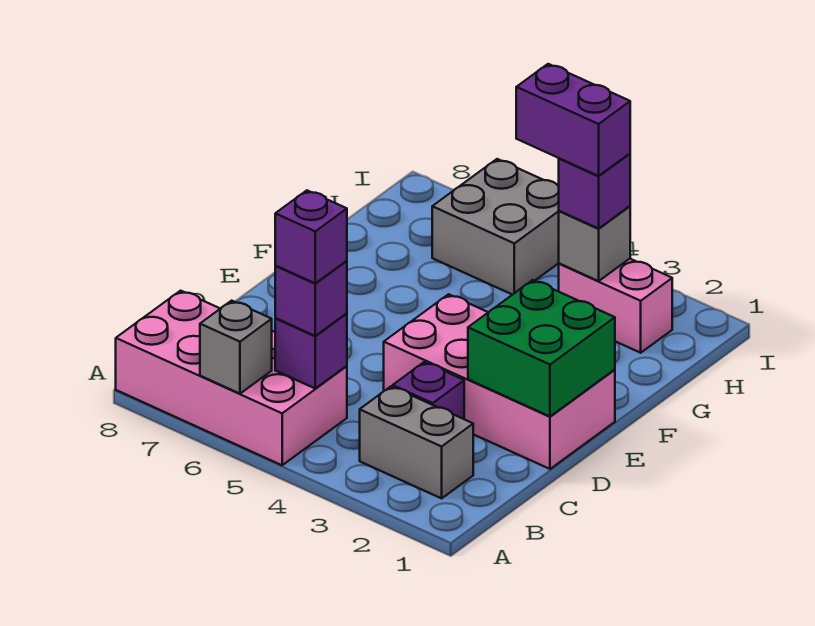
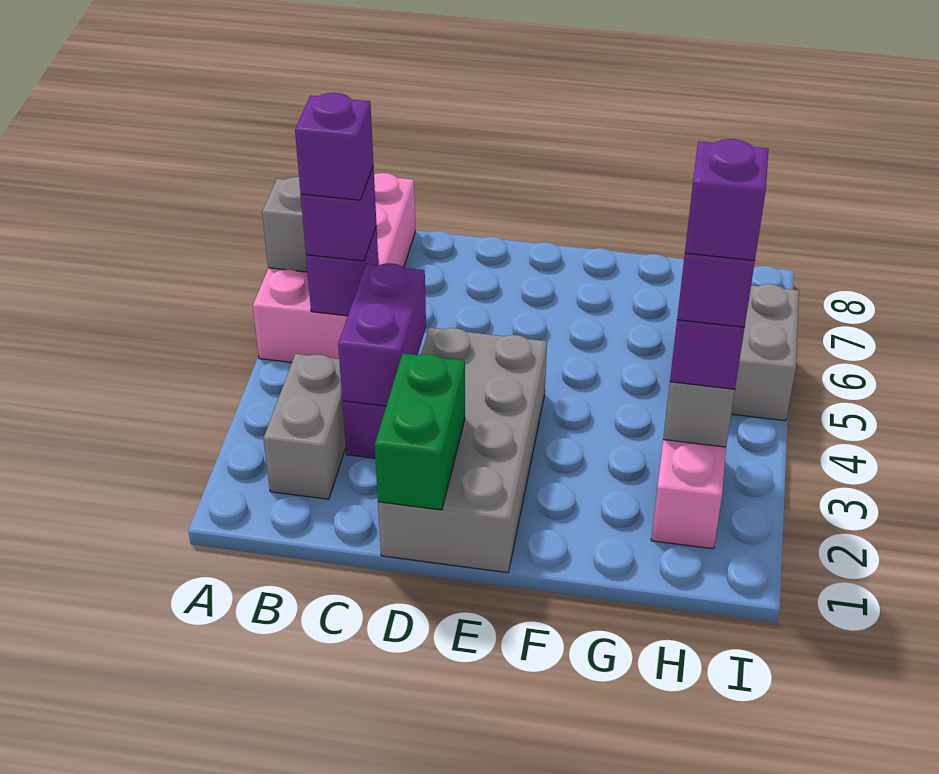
none -> purple 1x2 brick [338,263,426,406]
pink 2x4 brick [384,294,615,469] -> grey 2x4 brick [378,328,547,573]
green 2x2 brick [468,280,615,416] -> green 1x2 brick [375,354,465,510]
none -> purple 1x1 brick [685,139,769,261]

